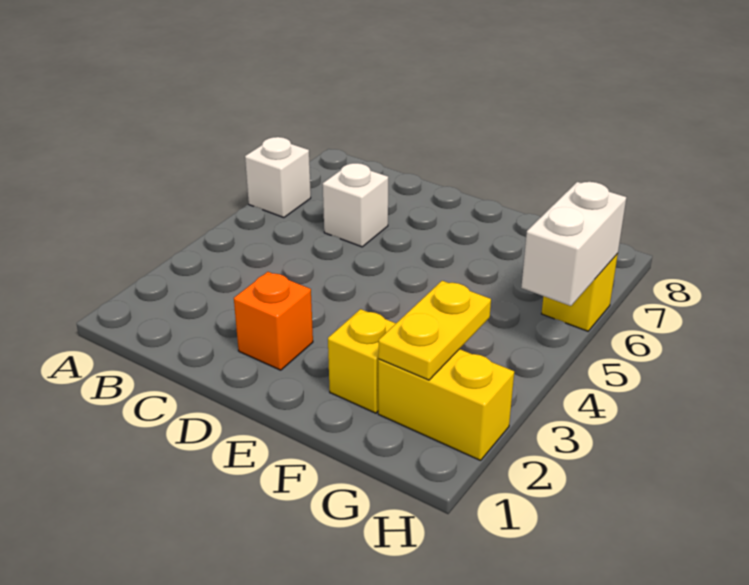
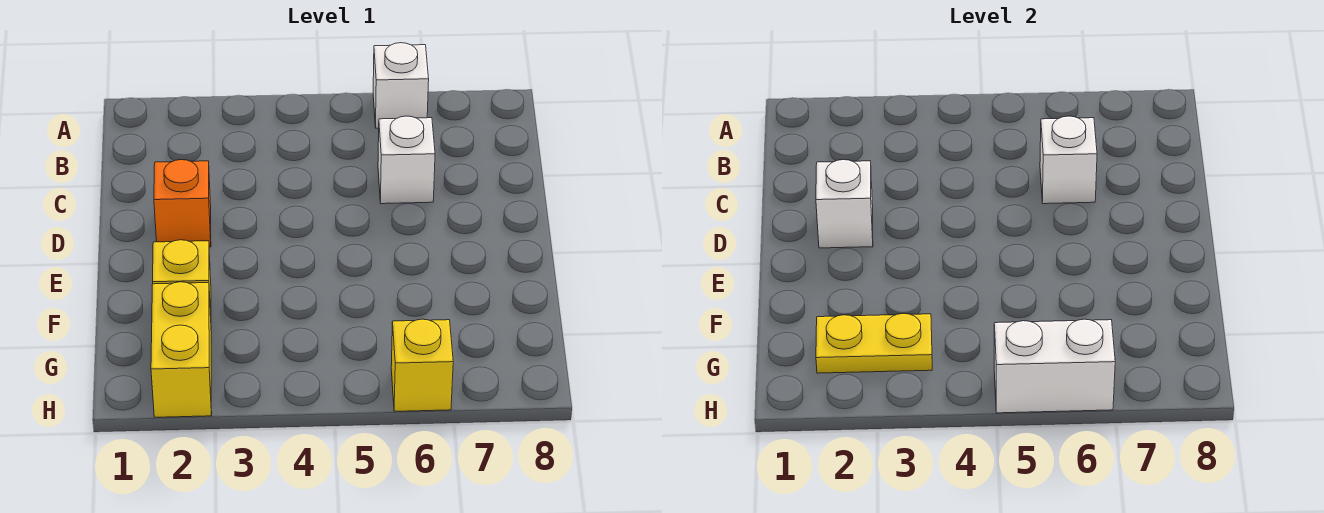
none -> white 1x1 brick [1040,116,1097,204]
none -> white 1x1 brick [816,160,873,248]

